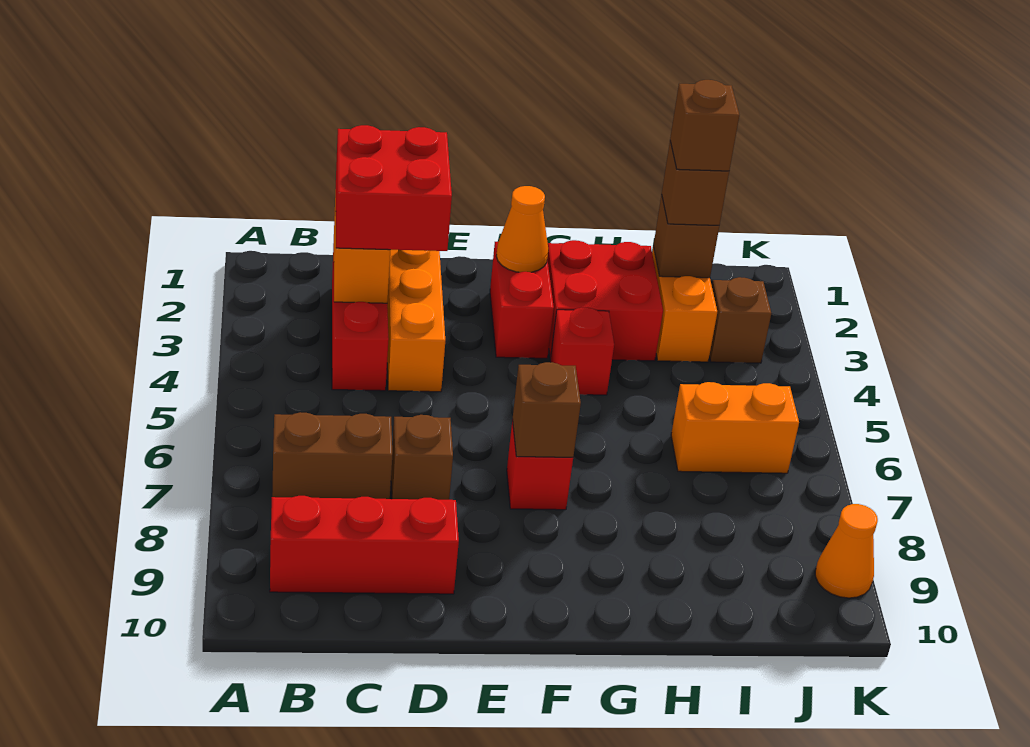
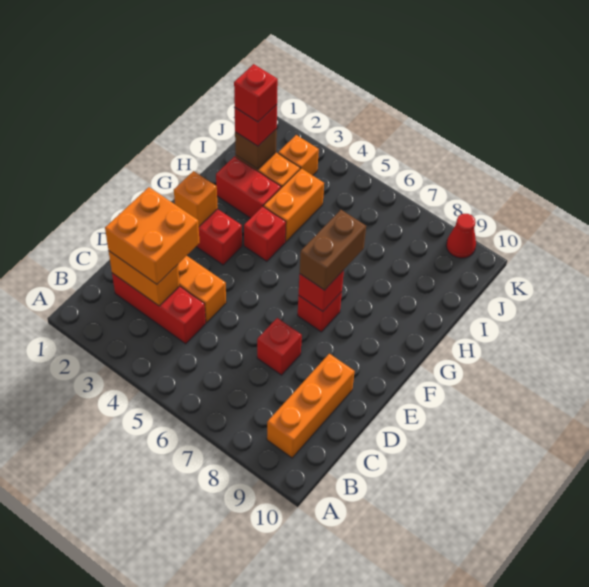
brown 1x2 brick [272,412,392,499] -> brown 1x2 brick moved to [300,210,366,290]
red 1x3 brick [270,496,459,594] -> orange 1x3 brick [267,354,355,458]
red 2x2 brick [336,125,452,251] -> orange 2x2 brick [105,187,200,284]
brown 1x1 brick [391,415,453,500] -> red 1x1 brick [257,318,302,375]
orange 1x1 cone [496,186,548,272] -> orange 1x1 brick [174,171,218,226]
brown 1x1 brick [512,362,581,457] -> red 1x1 brick [299,270,344,311]
red 2x2 brick [547,240,663,361] -> red 1x2 brick [216,156,281,218]
brown 1x1 brick [662,141,729,225] -> red 1x1 brick [235,105,277,146]
brown 1x1 brick [670,80,739,171] -> red 1x1 brick [234,64,278,122]
orange 1x2 brick [671,382,799,473] -> orange 1x2 brick moved to [264,168,324,242]
brown 1x1 brick [709,277,771,363] -> orange 1x1 brick [278,135,319,175]
orange 1x1 cone [815,504,878,598] -> red 1x1 cone [446,214,476,258]

